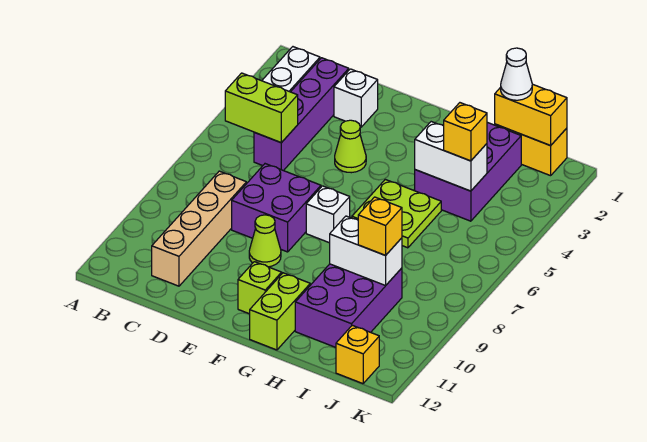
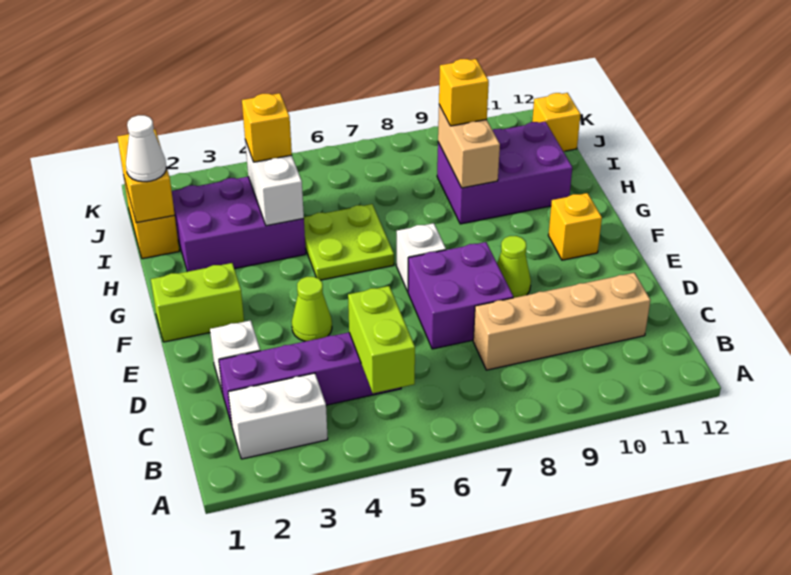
lime 1x1 brick [238,262,282,314] -> yellow 1x1 brick [548,193,602,260]
lime 1x2 brick [250,273,310,350] -> lime 1x2 brick moved to [151,263,244,342]
white 1x2 brick [330,216,402,286] -> tan 1x2 brick [438,105,500,188]

